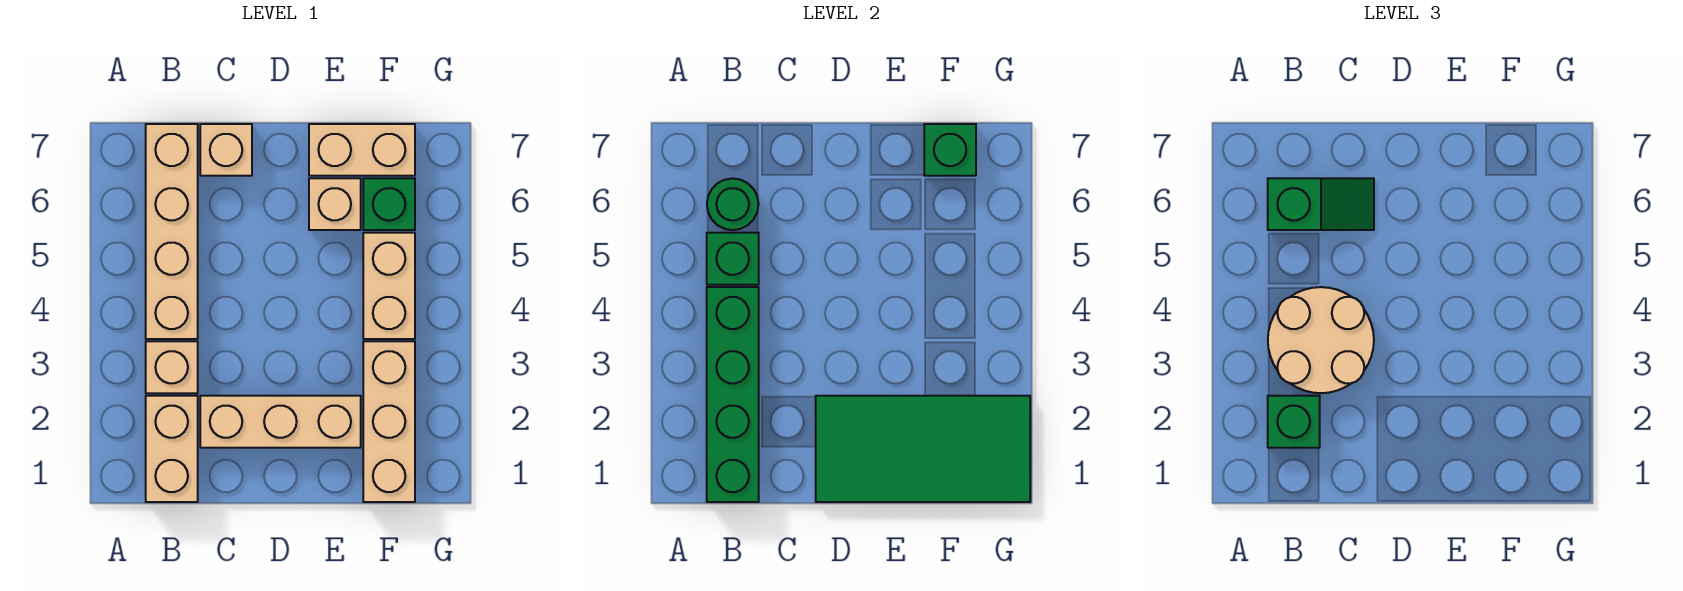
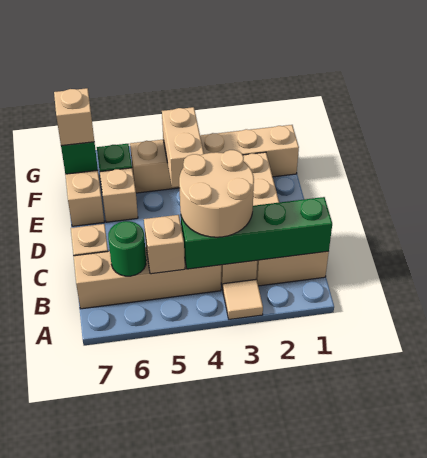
none -> tan 1x1 tile [223,279,263,319]
green 1x1 brick [1268,396,1320,448] -> none
green 1x1 brick [707,233,759,285] -> tan 1x1 brick [144,215,185,274]
green 1x2 slope [1268,178,1374,230] -> none
green 2x4 tile [816,396,1030,502] -> none
none -> tan 1x2 brick [162,107,204,187]
none -> tan 1x1 brick [54,88,94,146]

